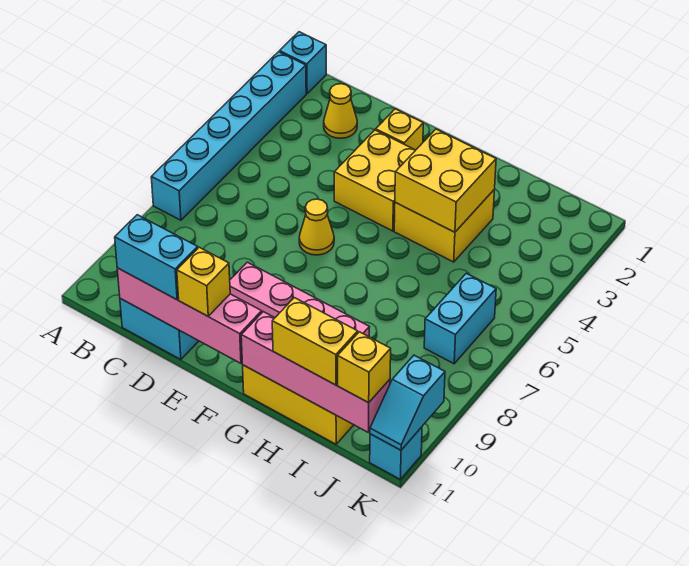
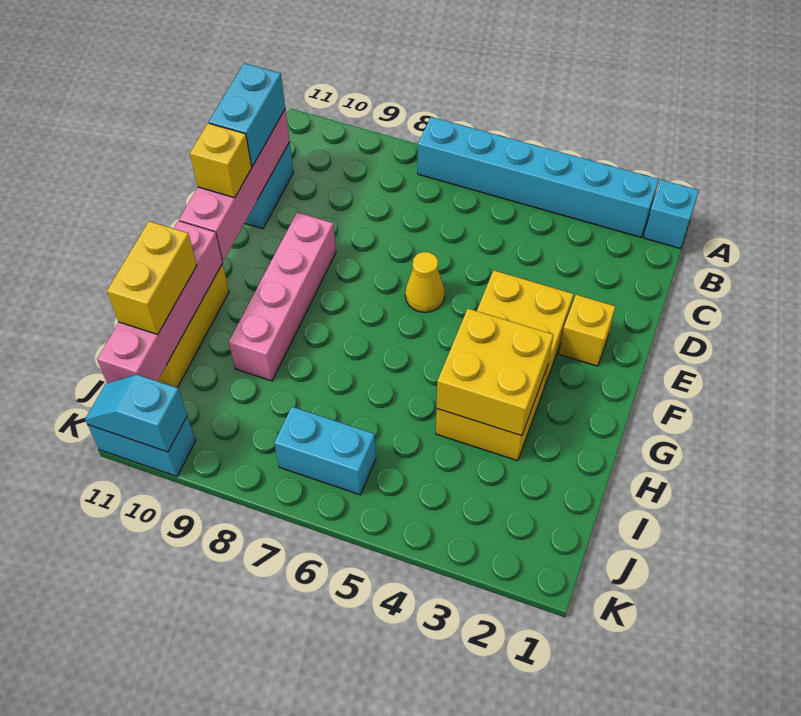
yellow 1x1 cone [324,84,357,138] -> none
yellow 1x1 brick [338,332,391,403] -> none
cyan 1x1 brick [370,427,422,479] -> cyan 1x2 brick [88,416,195,476]

